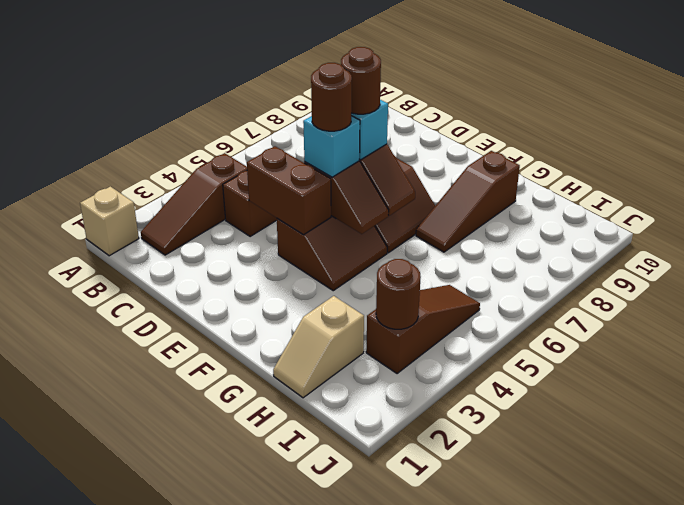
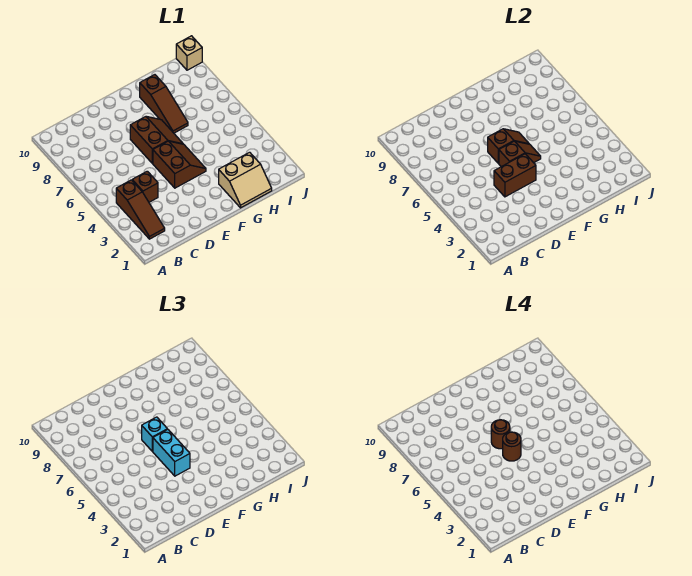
tan 1x1 brick [80,186,139,256] -> tan 1x1 brick moved to [176,36,202,70]
cyan 1x1 brick [303,116,360,177] -> cyan 1x2 brick [153,429,190,476]
tan 1x2 slope [273,296,364,398] -> tan 2x2 slope [219,152,272,208]
brown 1x3 slope [366,285,480,374] -> none
brown 1x1 round brick [376,259,421,329] -> none

